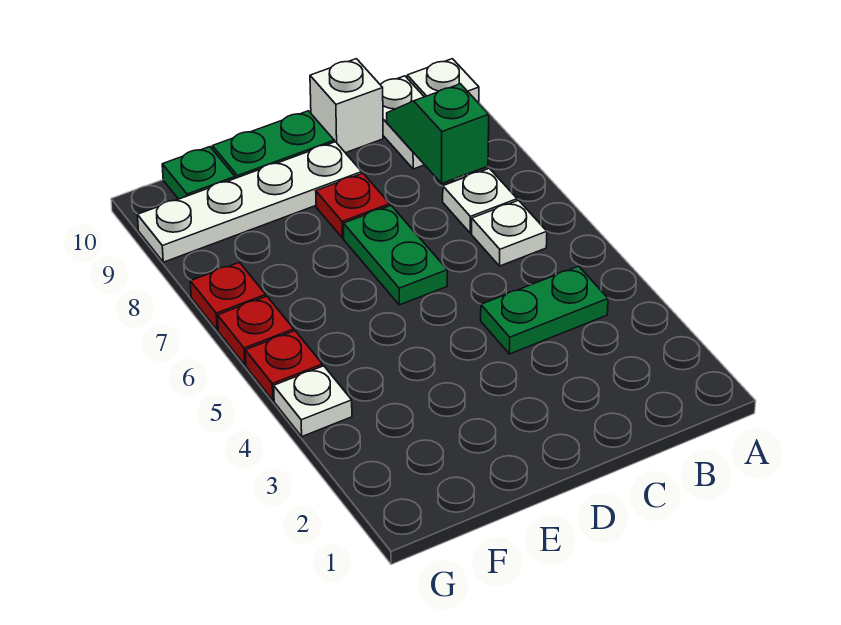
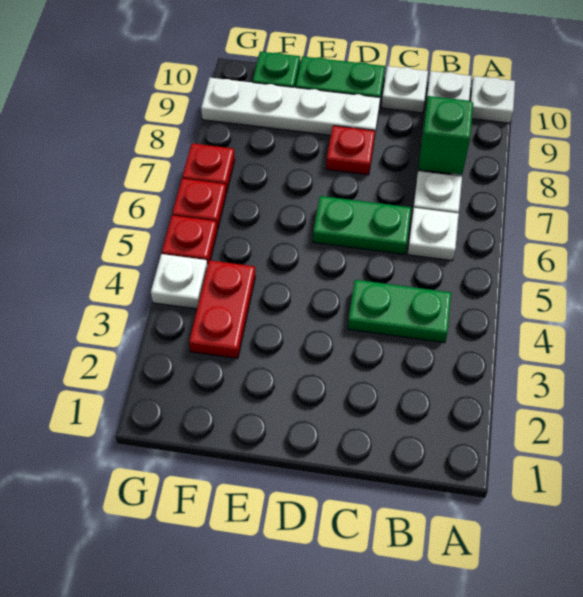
white 1x1 brick [310,59,383,153] -> white 1x1 plate [381,66,428,113]
green 1x2 plate [344,205,447,305] -> green 1x2 plate turned to [313,196,411,254]
none -> red 1x2 plate [189,260,255,358]

